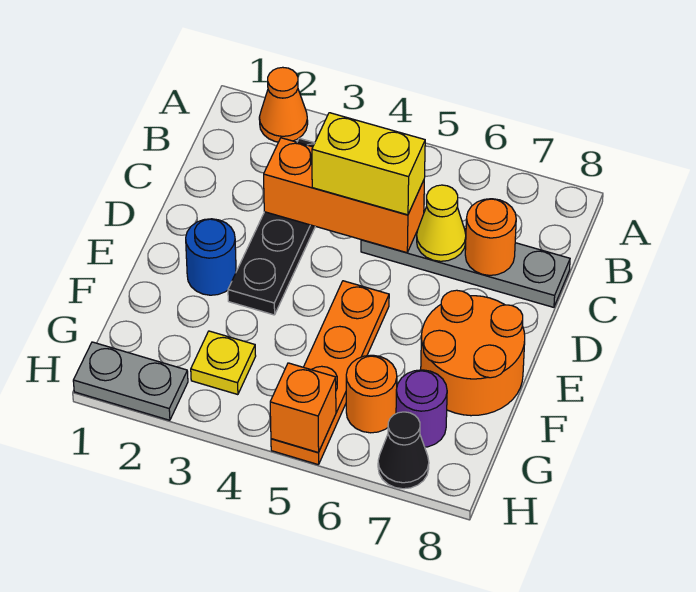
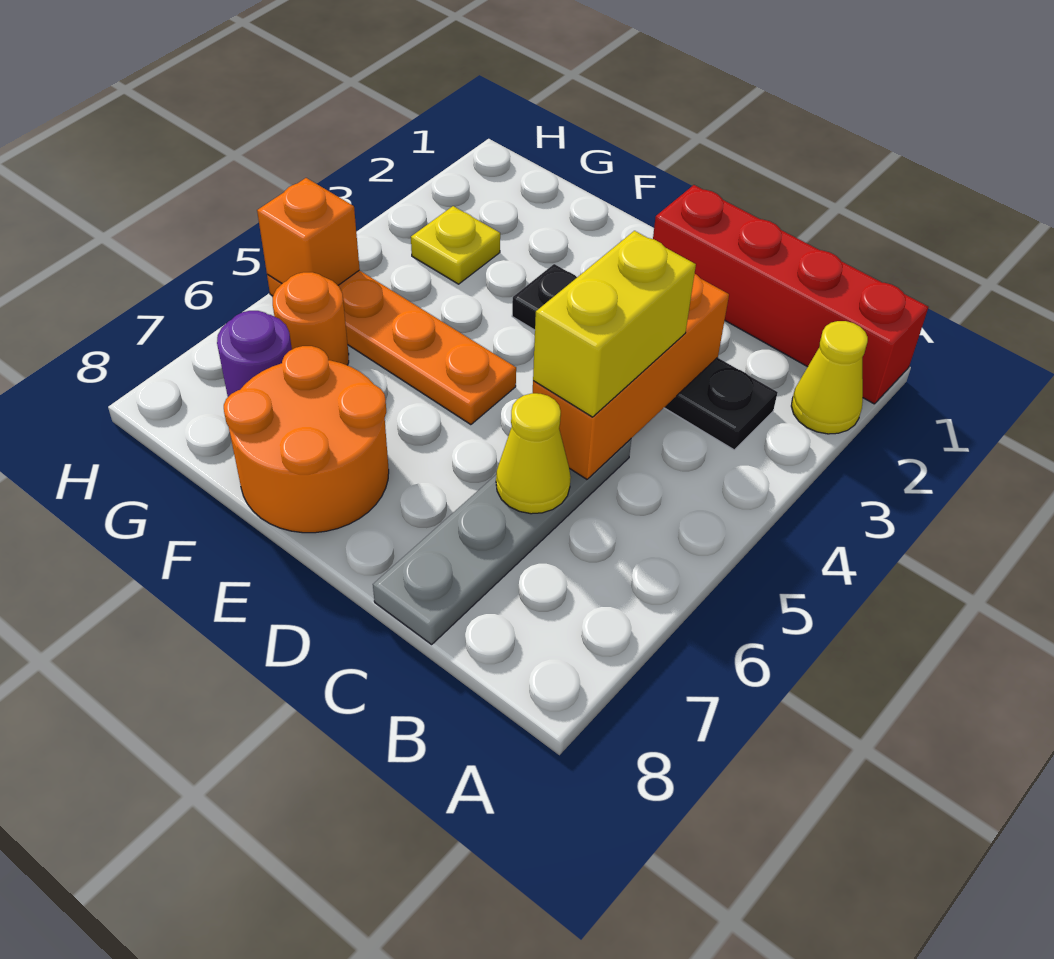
none -> red 1x4 brick [653,185,928,404]
orange 1x1 cone [259,67,308,142] -> yellow 1x1 cone [791,321,868,434]
orange 1x1 round brick [465,199,516,275] -> none
blue 1x1 round brick [186,219,236,295] -> none
grey 1x2 plate [73,342,188,420] -> none
black 1x1 cone [378,412,429,489] -> none

